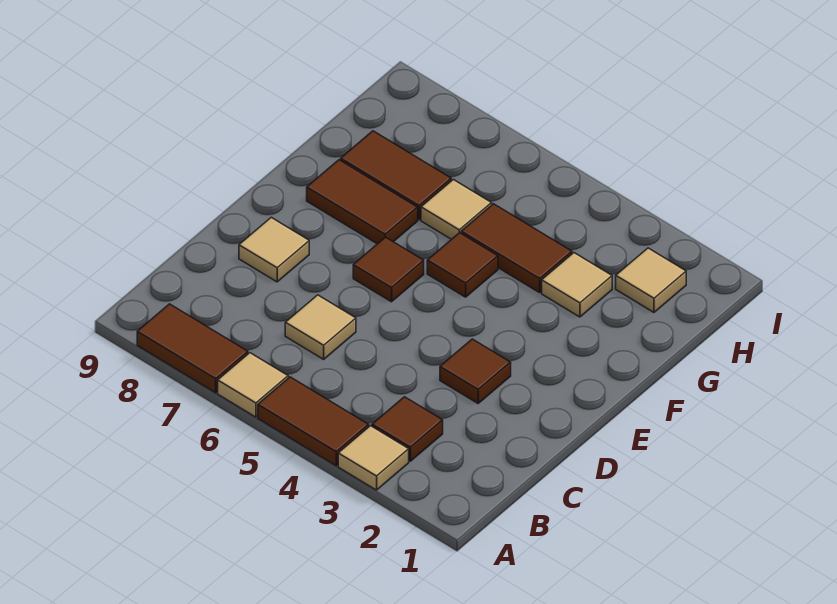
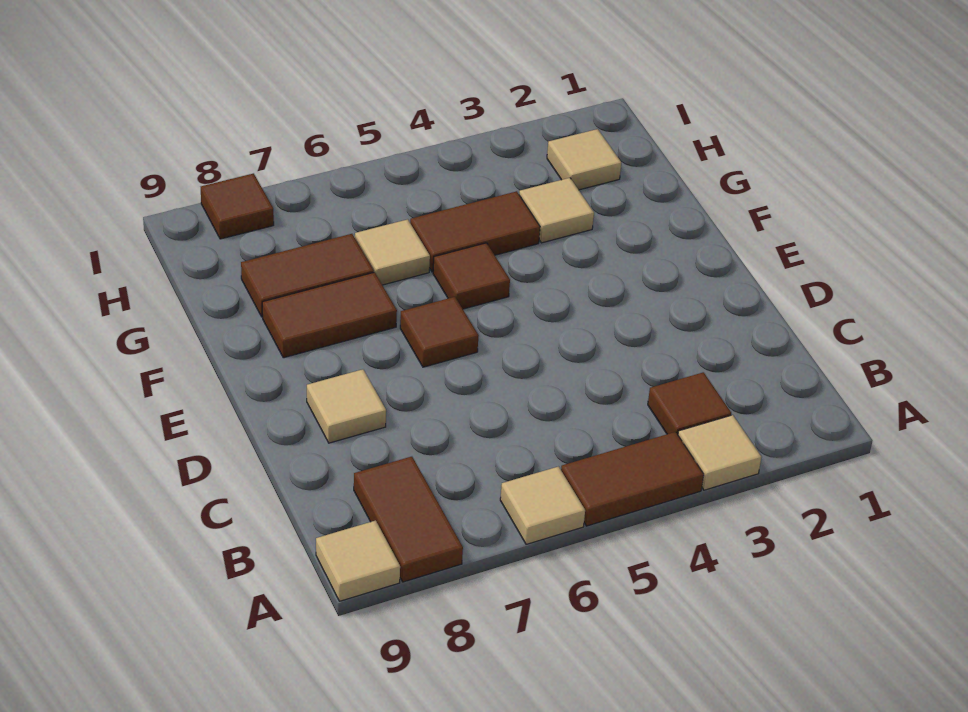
brown 1x2 tile [137,304,248,393] -> brown 1x2 tile turned to [354,457,463,582]
tan 1x1 tile [285,295,356,359] -> tan 1x1 tile moved to [316,520,400,601]
brown 1x1 tile [440,339,511,403] -> brown 1x1 tile moved to [201,173,274,239]

